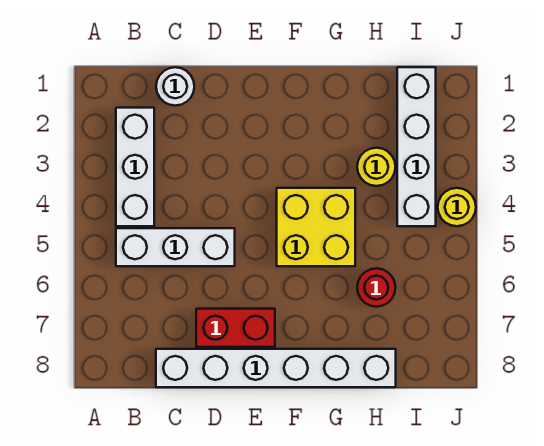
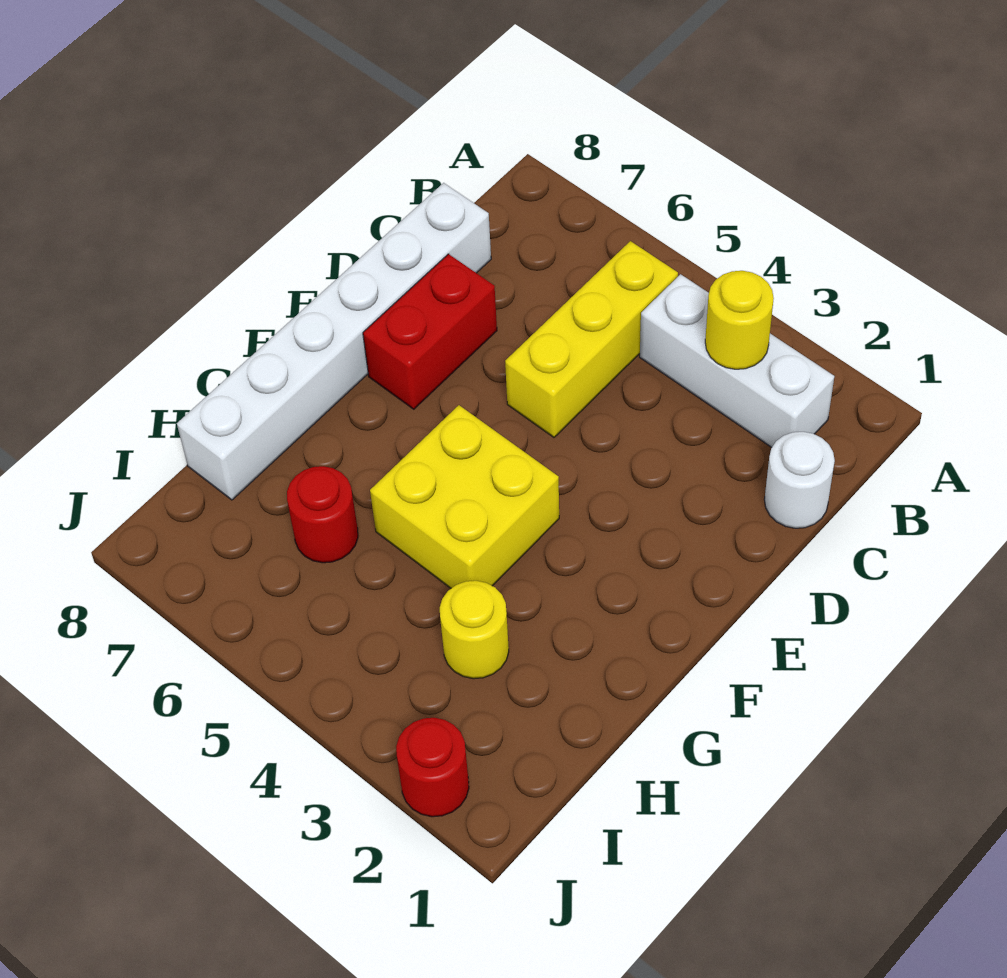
white 1x3 brick [116,228,235,266] -> yellow 1x3 brick [505,241,678,437]
white 1x4 brick [397,67,436,226] -> none
none -> red 1x1 round brick [396,718,469,817]
yellow 1x1 round brick [438,188,476,226] -> yellow 1x1 round brick moved to [705,271,774,369]

